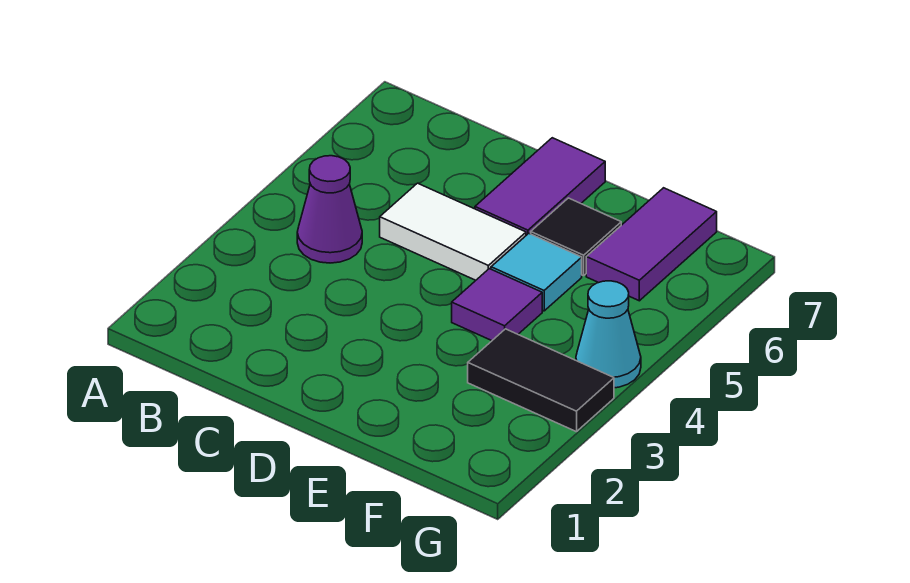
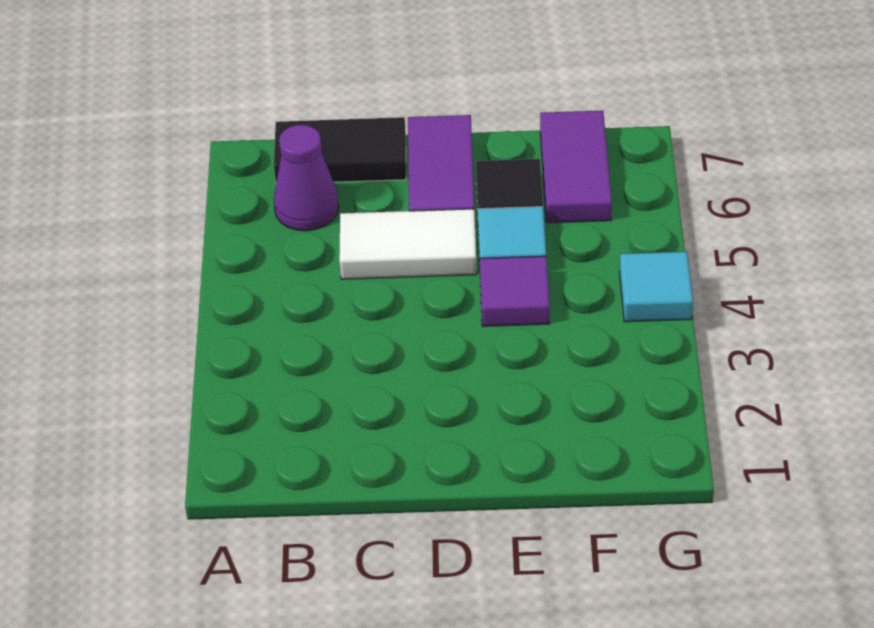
purple 1x1 cone [297,156,362,263] -> purple 1x1 cone moved to [274,125,339,231]
black 1x2 tile [468,329,614,432] -> black 1x2 tile moved to [274,117,406,183]
cyan 1x1 cone [576,281,641,388] -> cyan 1x1 tile [619,252,693,322]

